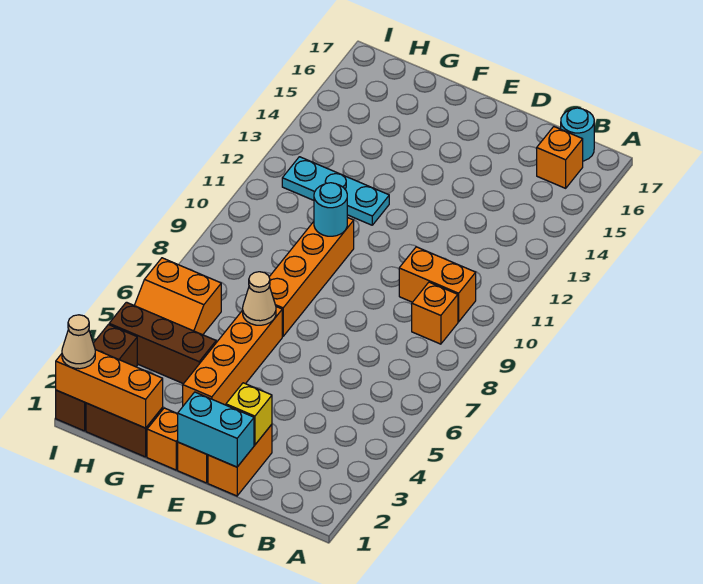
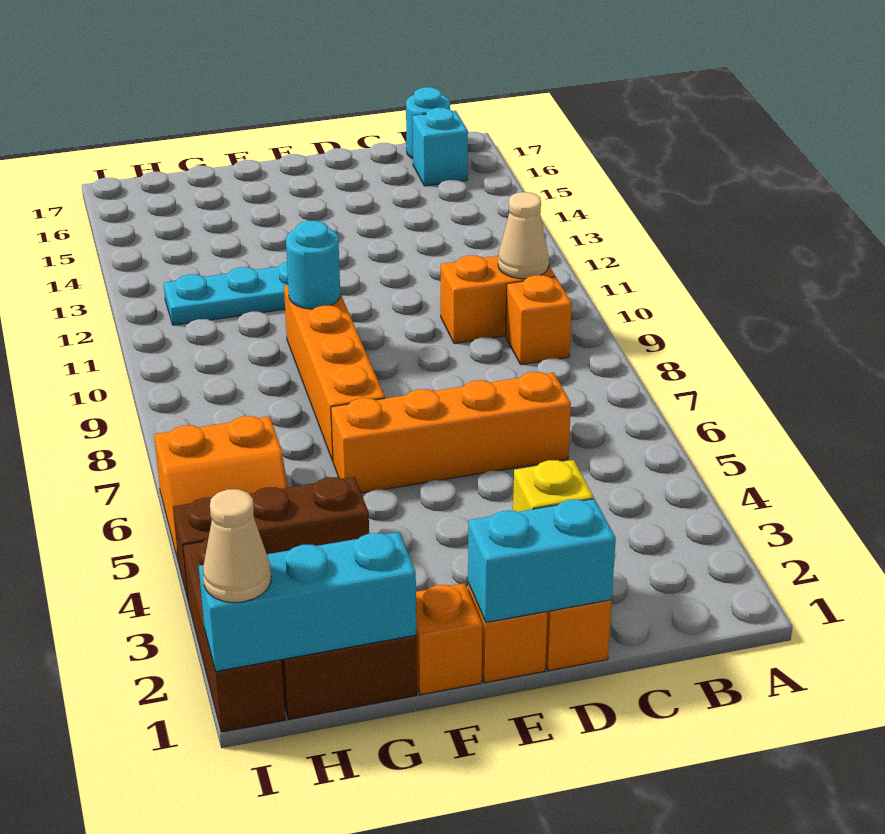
orange 1x1 brick [537,127,583,188] -> cyan 1x1 brick [413,108,468,186]
orange 1x4 brick [183,307,282,406] -> orange 1x4 brick turned to [331,372,571,493]
tan 1x1 cone [243,272,276,325] -> tan 1x1 cone moved to [498,192,549,279]
orange 1x3 brick [56,350,163,428] -> cyan 1x3 brick [199,532,416,671]

